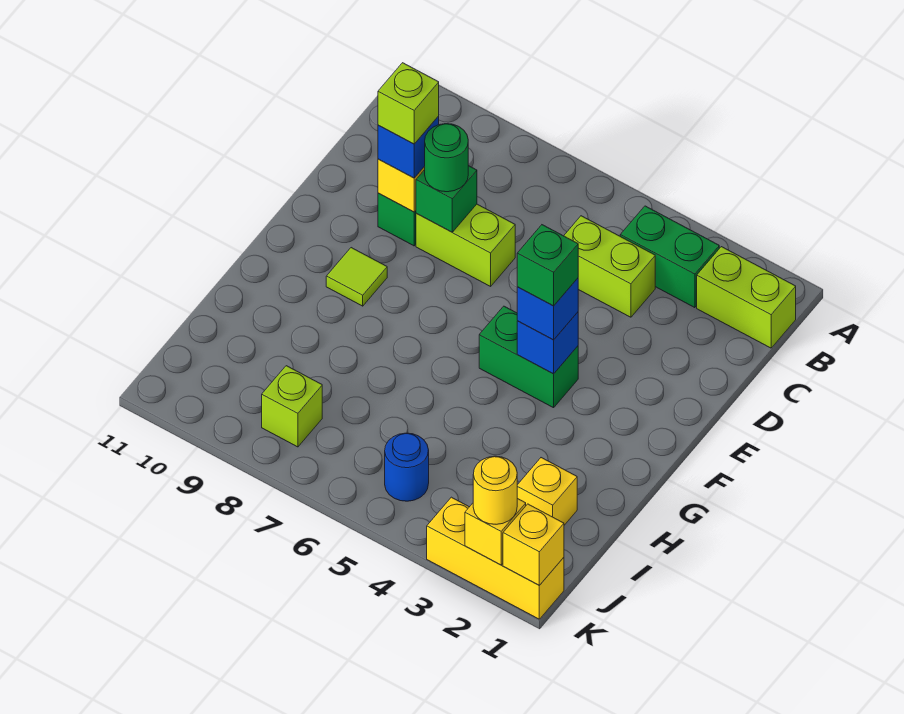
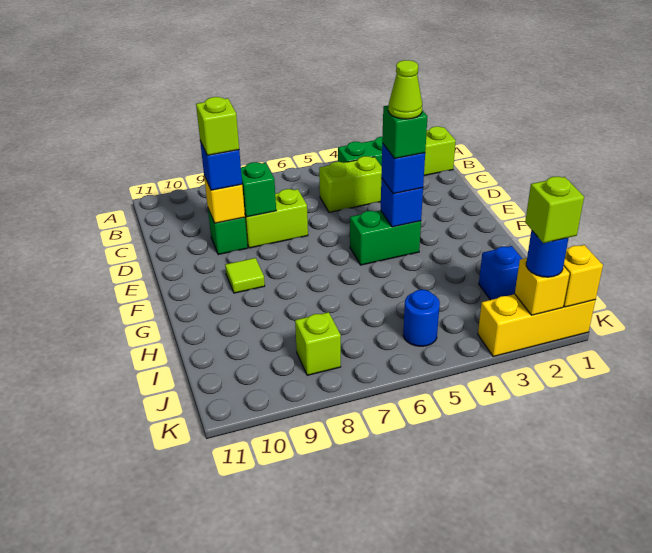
green 1x1 round brick [424,124,468,192] -> none
none -> lime 1x1 cone [388,60,422,119]
yellow 1x1 brick [517,458,577,525] -> blue 1x1 brick [479,246,522,300]
yellow 1x1 round brick [473,456,517,524] -> blue 1x1 round brick [526,230,569,277]
none -> lime 1x1 brick [525,176,584,243]

